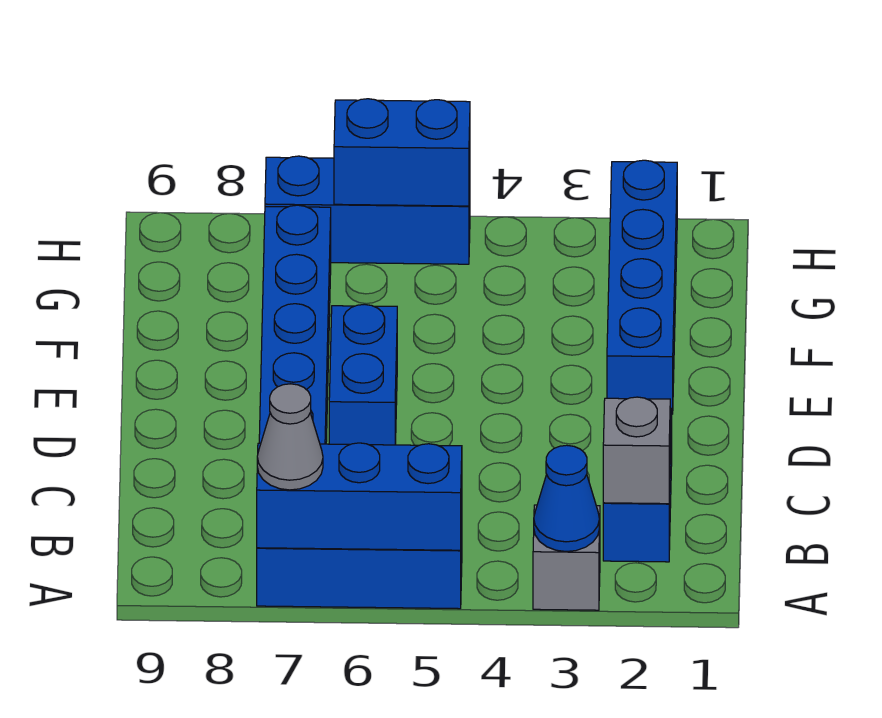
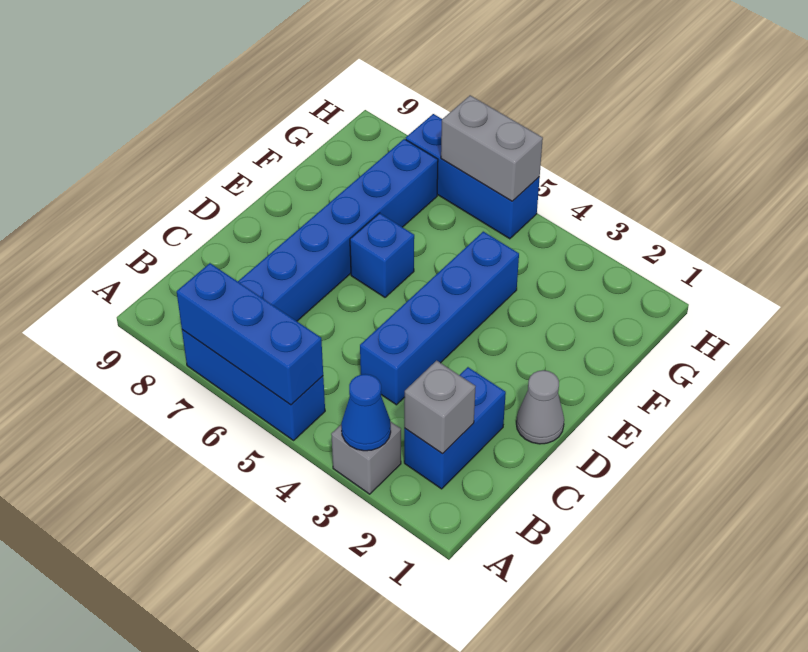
grey 1x1 cone [257,384,323,490] -> grey 1x1 cone moved to [516,370,564,444]
blue 1x2 brick [329,304,397,445] -> blue 1x1 brick [350,213,414,297]
blue 1x4 brick [607,160,677,414] -> blue 1x4 brick moved to [360,232,519,405]
blue 1x2 brick [334,99,470,206] -> grey 1x2 brick [441,95,543,201]

